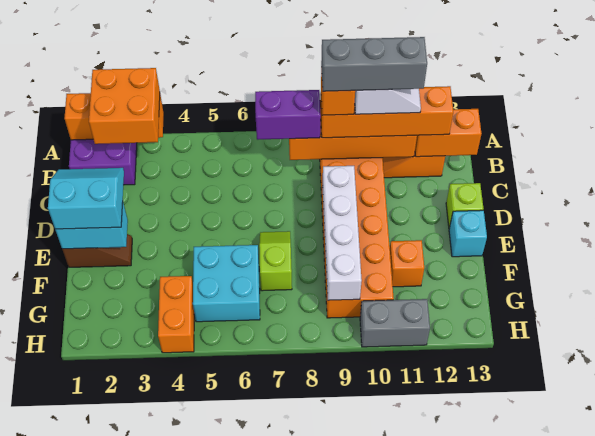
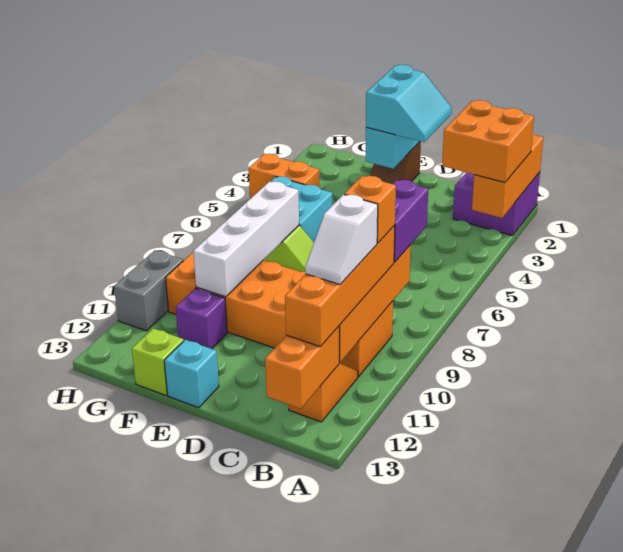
grey 1x3 brick [321,37,427,91] -> none
white 1x4 brick [322,166,362,300] -> white 1x4 brick turned to [193,181,299,297]
lime 1x1 brick [446,183,484,228] -> lime 1x1 brick moved to [132,329,184,395]
orange 1x1 brick [390,240,424,287] -> purple 1x1 brick [176,288,227,349]

